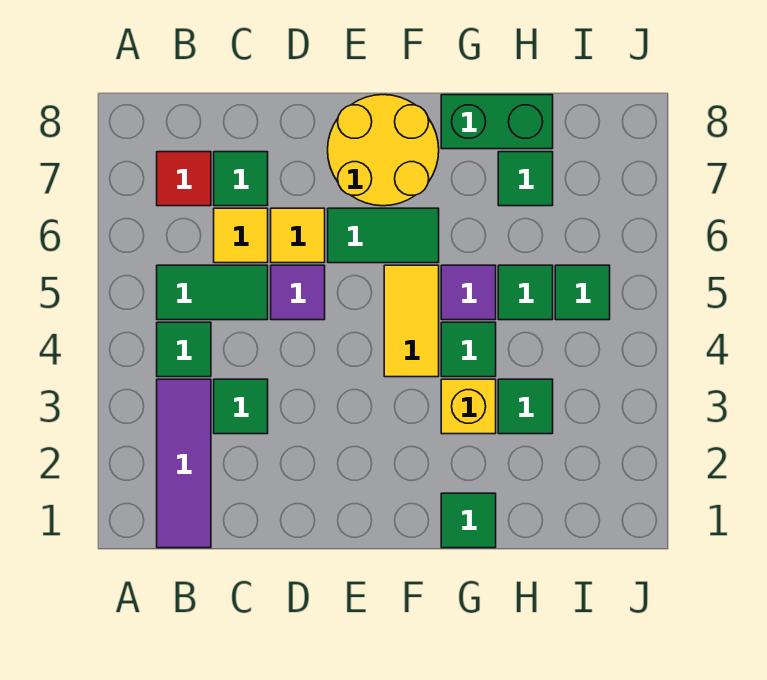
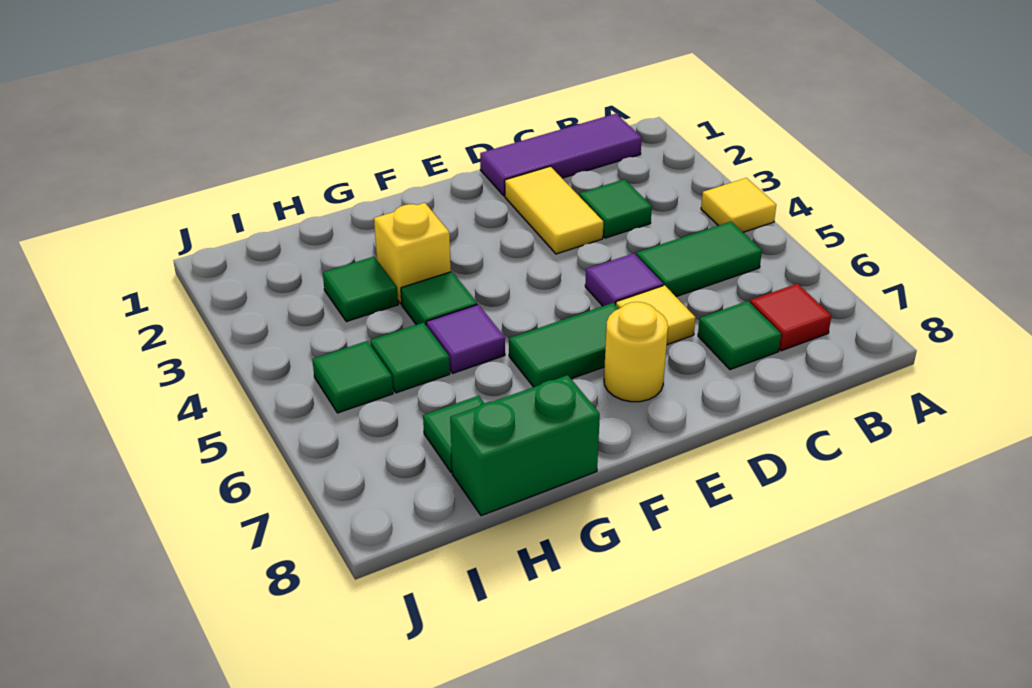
purple 1x3 tile [157,379,211,548] -> purple 1x3 tile turned to [480,114,642,196]
green 1x1 tile [157,322,211,377] -> none
yellow 1x1 tile [214,208,268,263] -> yellow 1x1 tile moved to [701,178,776,232]
yellow 2x2 round brick [328,95,439,206] -> yellow 1x1 round brick [604,302,668,402]
yellow 1x2 tile [384,265,439,377] -> yellow 1x2 tile moved to [505,166,603,254]
green 1x1 tile [441,493,496,548] -> none

